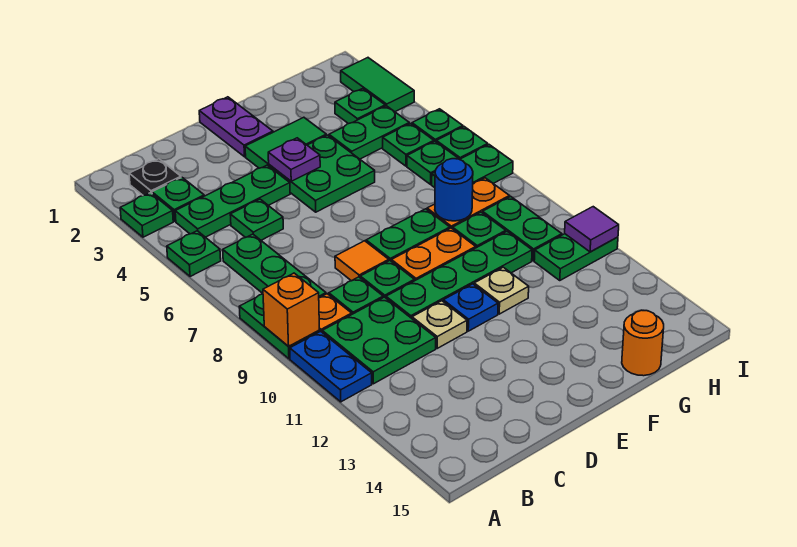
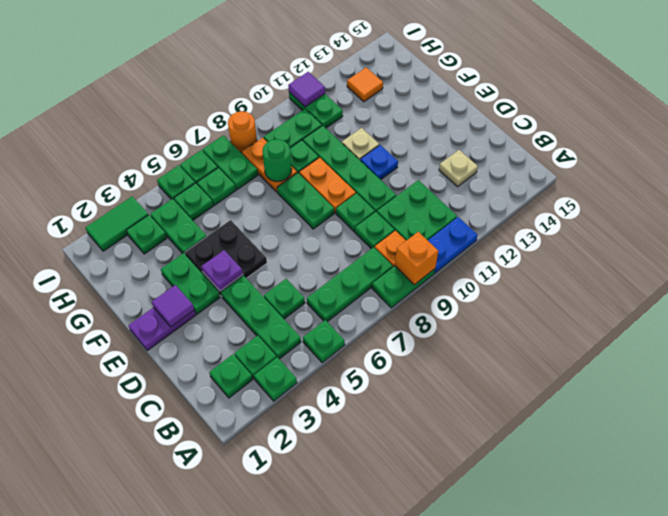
black 1x1 plate [129,159,181,196] -> green 1x1 plate [209,354,253,398]
orange 1x1 tile [335,241,389,281] -> orange 1x1 tile moved to [347,67,383,102]
tan 1x1 plate [412,301,467,349] -> tan 1x1 plate moved to [439,150,478,187]
none -> purple 1x1 tile [152,285,194,327]
green 1x2 tile [245,117,326,168] -> green 1x2 plate [161,253,220,314]
green 2x2 plate [269,135,375,212] -> black 2x2 plate [185,220,267,296]
blue 1x1 round brick [435,159,473,221] -> green 1x1 round brick [263,139,292,181]
orange 1x1 round brick [622,310,664,376] -> orange 1x1 round brick moved to [228,111,257,152]

